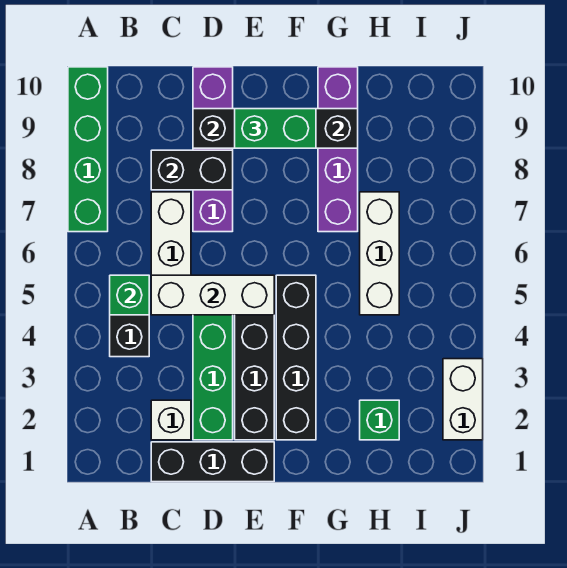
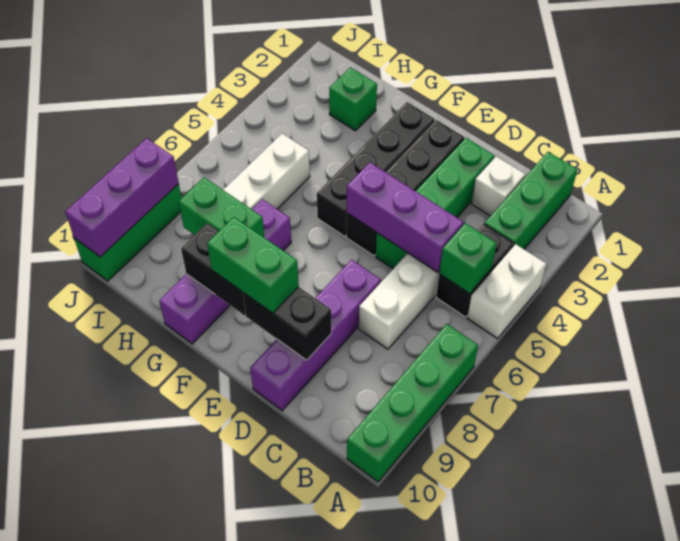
none -> green 1x3 brick [485,152,578,249]
black 1x3 brick [151,442,274,482] -> none
white 1x3 brick [151,275,274,315] -> purple 1x3 brick [346,163,464,272]
black 1x2 brick [151,150,233,190] -> none
none -> green 1x2 brick [179,177,264,237]
white 1x2 brick [443,359,483,440] -> white 1x2 brick moved to [467,244,546,338]
none -> green 1x3 brick [74,184,181,281]
none -> purple 1x3 brick [65,138,179,257]

